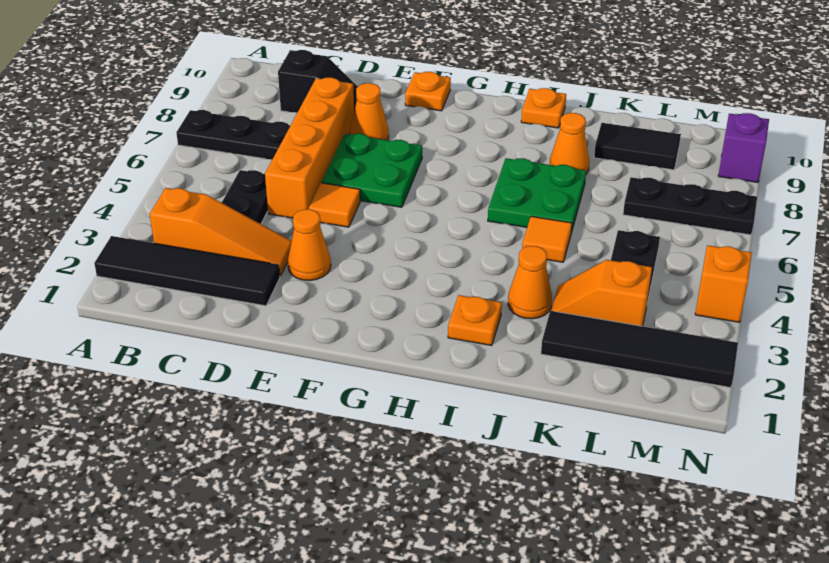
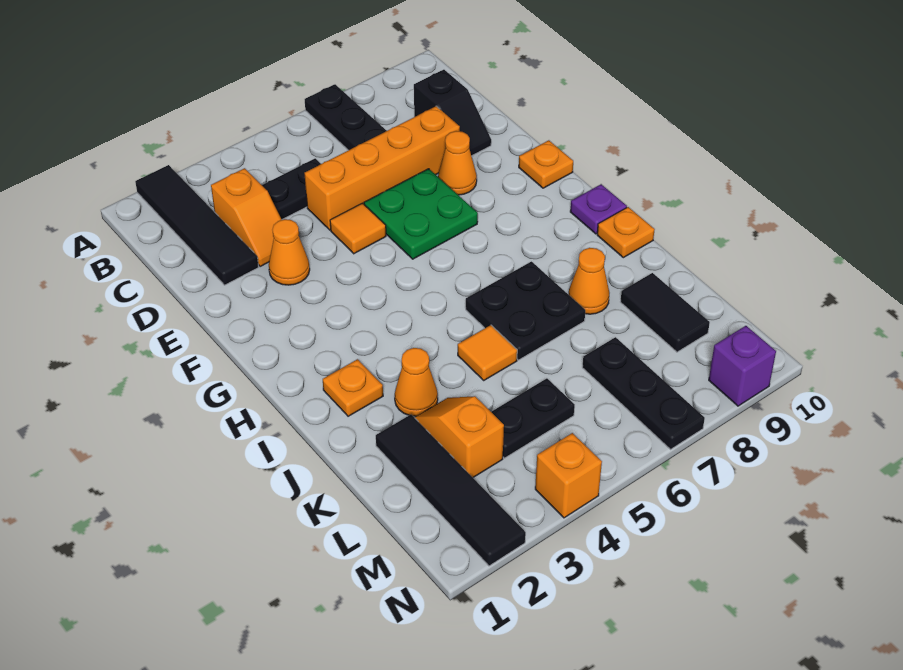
orange 1x3 slope [150,188,292,276] -> orange 1x2 slope [211,168,282,266]
none -> purple 1x1 plate [570,184,627,234]
green 2x2 plate [488,158,586,233] -> black 2x2 plate [466,261,585,360]

